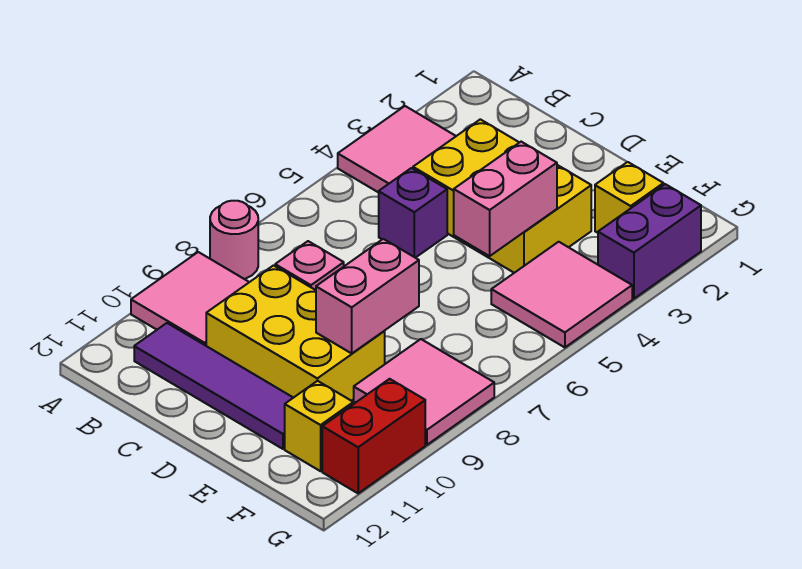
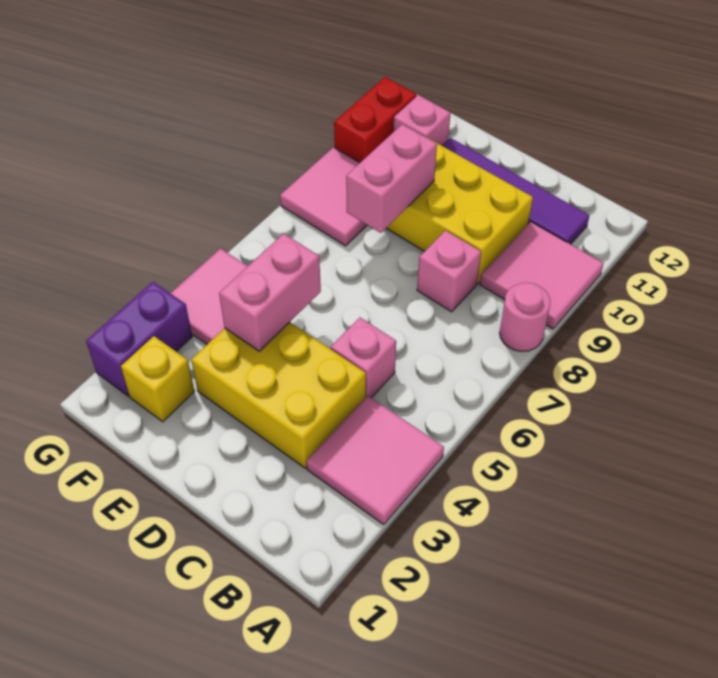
purple 1x1 brick [379,168,447,258] -> pink 1x1 brick [331,318,396,398]
yellow 1x1 brick [285,381,353,471] -> pink 1x1 brick [393,95,451,146]

